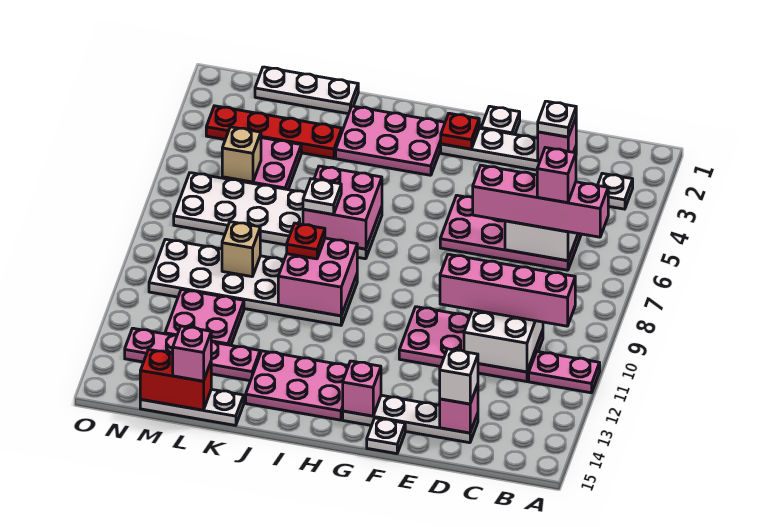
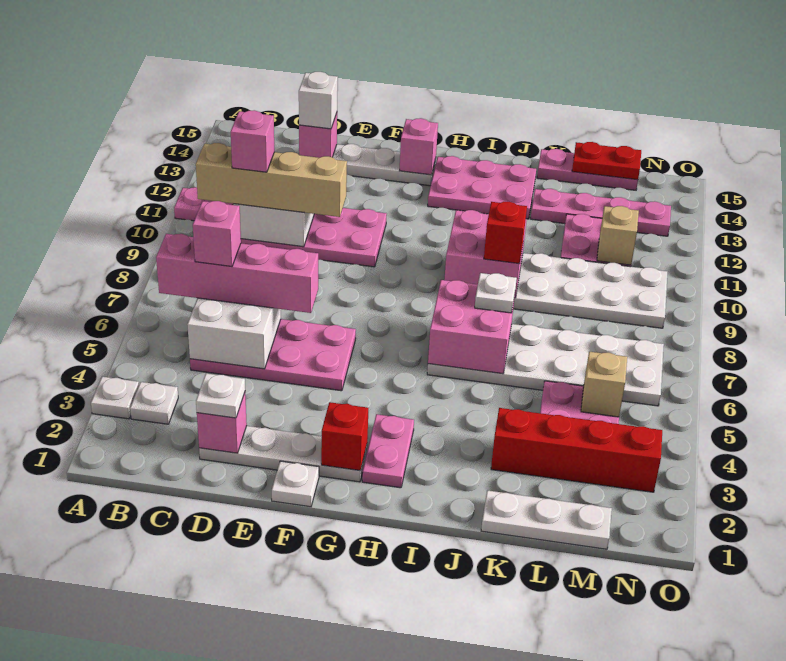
pink 1x4 brick [440,254,575,326] -> tan 1x4 brick [196,143,347,217]
white 1x1 plate [367,418,405,454] -> white 1x1 plate moved to [91,377,139,419]
red 1x1 plate [441,113,479,149] -> red 1x1 brick [321,402,368,471]
pink 2x3 plate [336,106,445,175] -> pink 1x2 plate [362,414,414,488]
red 1x1 plate [287,223,325,259] -> red 1x1 brick [484,202,527,264]
red 1x4 plate [206,106,342,158] -> red 1x4 brick [491,408,662,492]
white 1x3 plate [140,389,244,426] -> pink 1x3 plate [537,149,638,190]
tan 1x1 brick [222,222,260,277] -> tan 1x1 brick moved to [597,206,639,265]
red 1x2 brick [140,349,211,410] -> red 1x2 plate [572,142,641,180]
pink 1x1 brick [172,326,211,381] -> pink 1x1 brick moved to [231,110,274,172]

